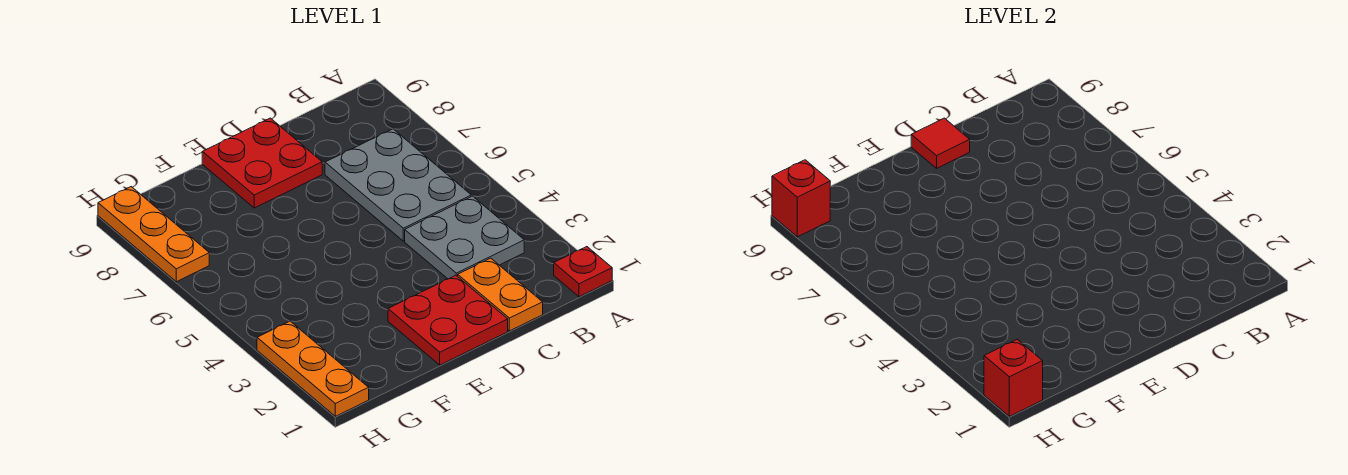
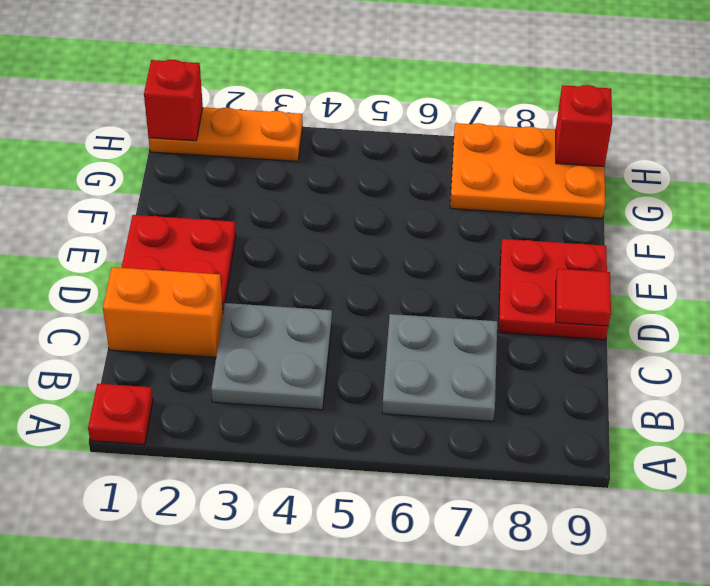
grey 2x3 plate [325,129,471,241] -> grey 2x2 plate [382,314,497,421]
orange 1x2 plate [458,258,543,331] -> orange 1x2 brick [103,267,223,357]
orange 1x3 plate [98,187,209,282] -> orange 2x3 plate [450,123,605,218]

